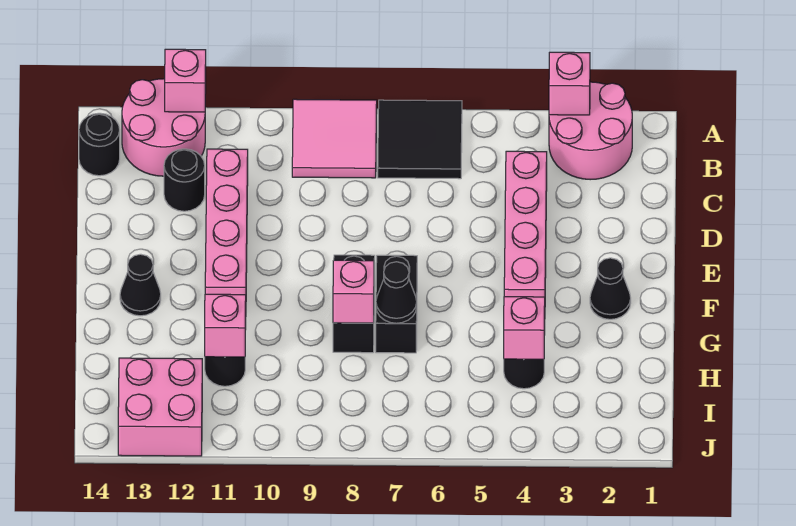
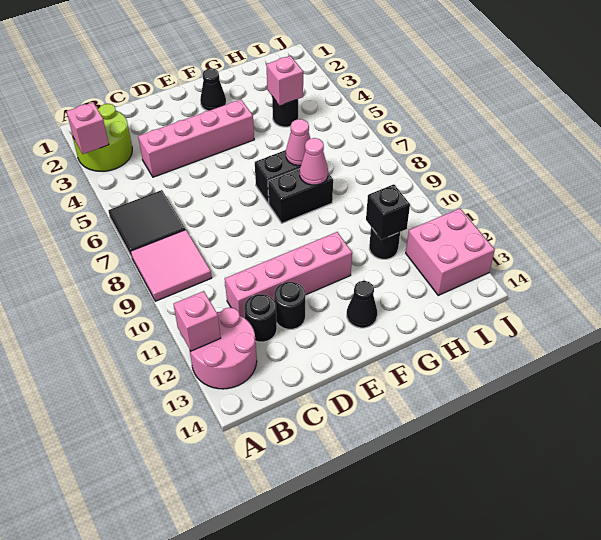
pink 2x2 round brick [549,82,632,180] -> lime 2x2 round brick [71,104,132,171]
black 1x1 round brick [79,113,120,176] -> black 1x1 round brick moved to [274,282,305,329]
black 1x1 cone [376,262,417,323] -> pink 1x1 cone [286,119,310,166]
pink 1x1 brick [333,260,374,323] -> pink 1x1 cone [300,138,328,185]
pink 1x1 brick [205,294,246,357] -> black 1x1 brick [366,184,410,240]

